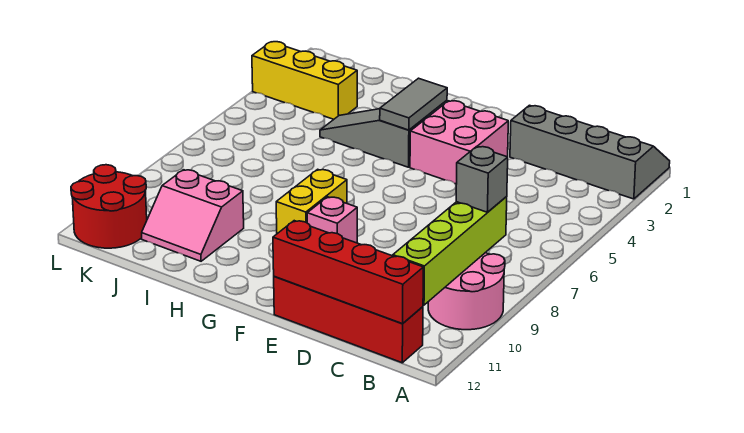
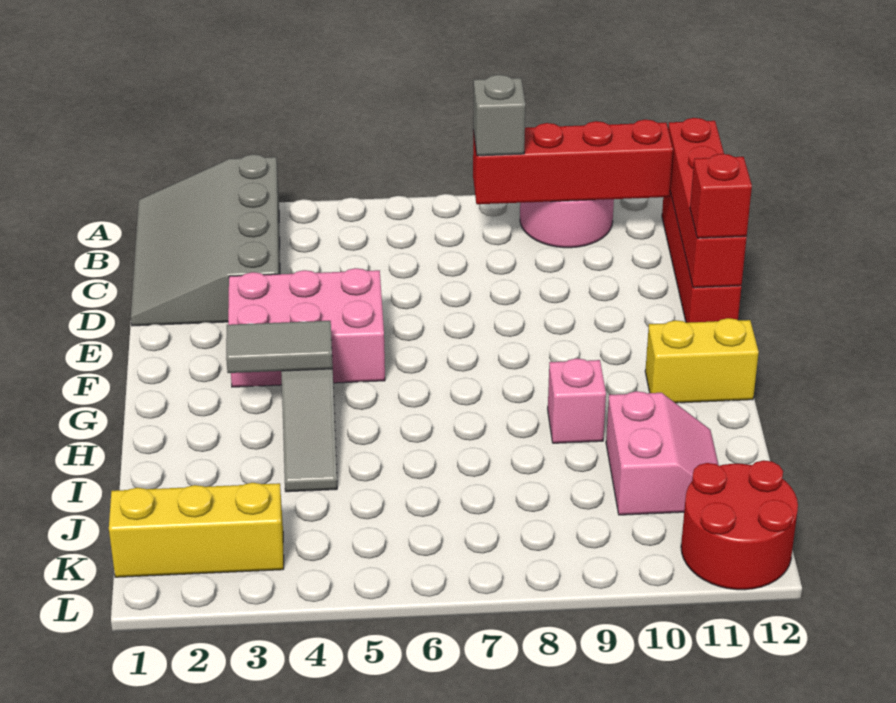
grey 2x4 slope [510,105,670,199] -> grey 3x4 slope [131,154,280,326]
lime 1x4 brick [393,197,507,305] -> red 1x4 brick [473,120,673,204]
pink 2x2 brick [410,101,508,184] -> pink 2x3 brick [228,268,385,387]
none -> red 1x1 brick [690,154,752,238]
pink 1x1 brick [307,197,357,243] -> pink 1x1 brick moved to [548,358,606,443]
yellow 1x2 brick [276,169,347,234] -> yellow 1x2 brick moved to [645,318,759,403]
yellow 1x3 brick [252,42,357,119] -> yellow 1x3 brick turned to [109,483,284,577]

